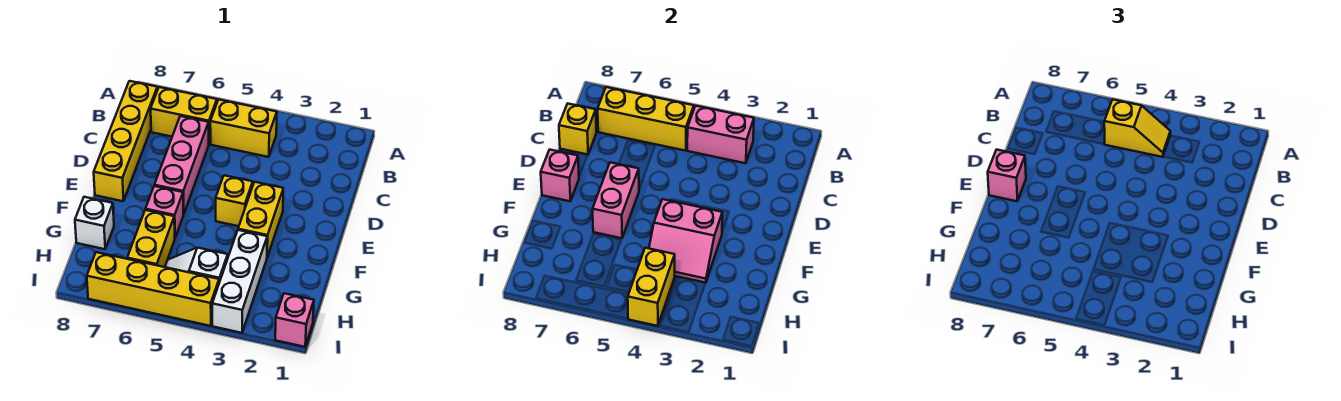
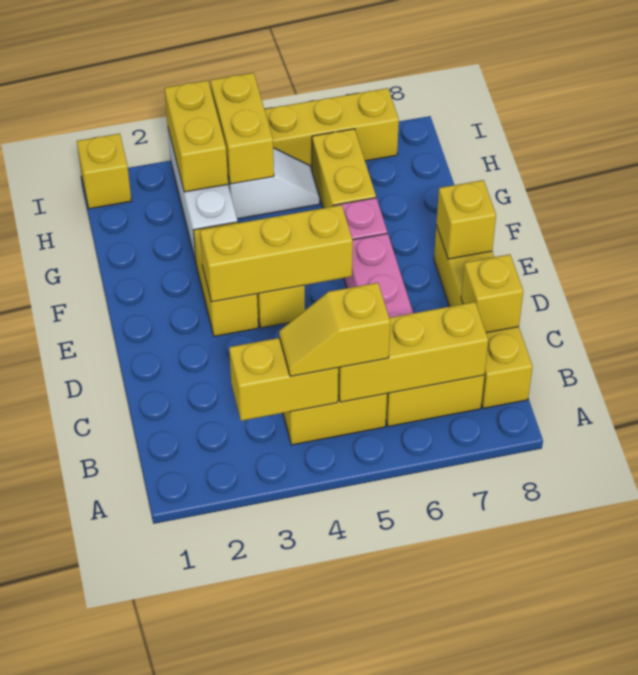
pink 1x2 brick [687,106,754,163] -> yellow 1x2 brick [229,338,338,421]
none -> yellow 1x3 brick [200,205,353,302]
pink 1x2 brick [592,162,639,238] -> none
pink 1x1 brick [541,150,579,201] -> yellow 1x1 brick [436,180,496,259]
pink 1x1 brick [988,150,1026,201] -> none
pink 2x2 slope [649,199,722,283] -> none
white 1x1 brick [75,197,114,249] -> none
none -> yellow 1x2 brick [164,80,228,192]
pink 1x1 brick [275,293,314,347] -> yellow 1x1 brick [77,133,131,209]

